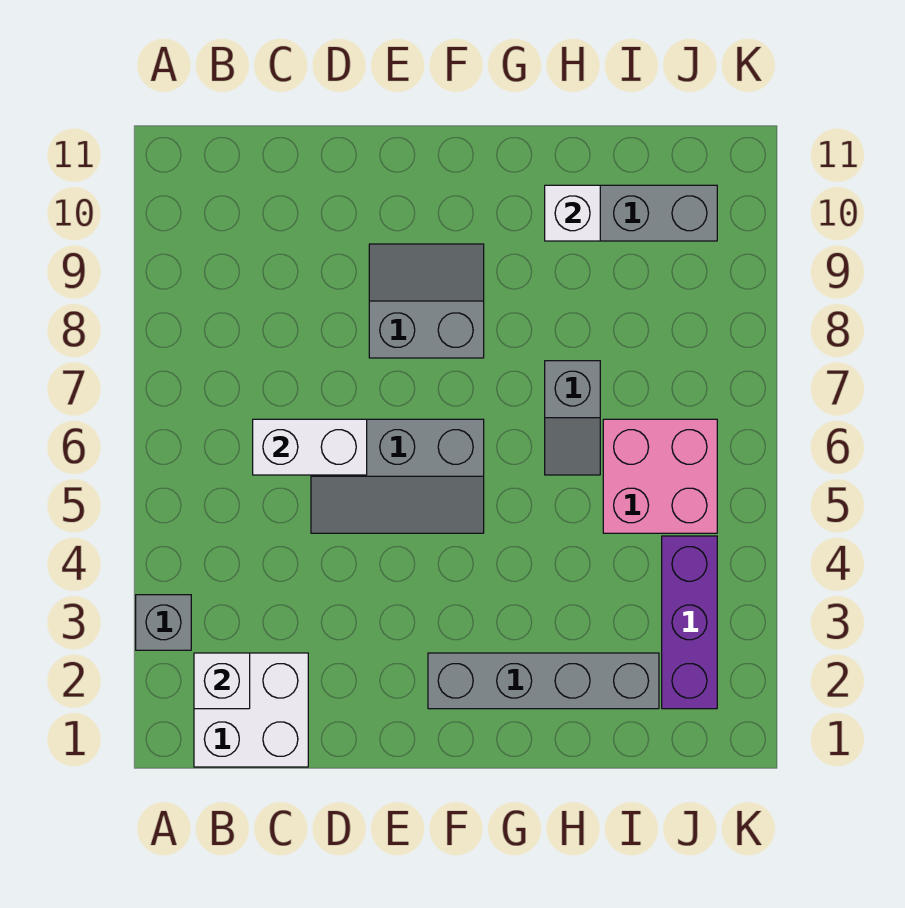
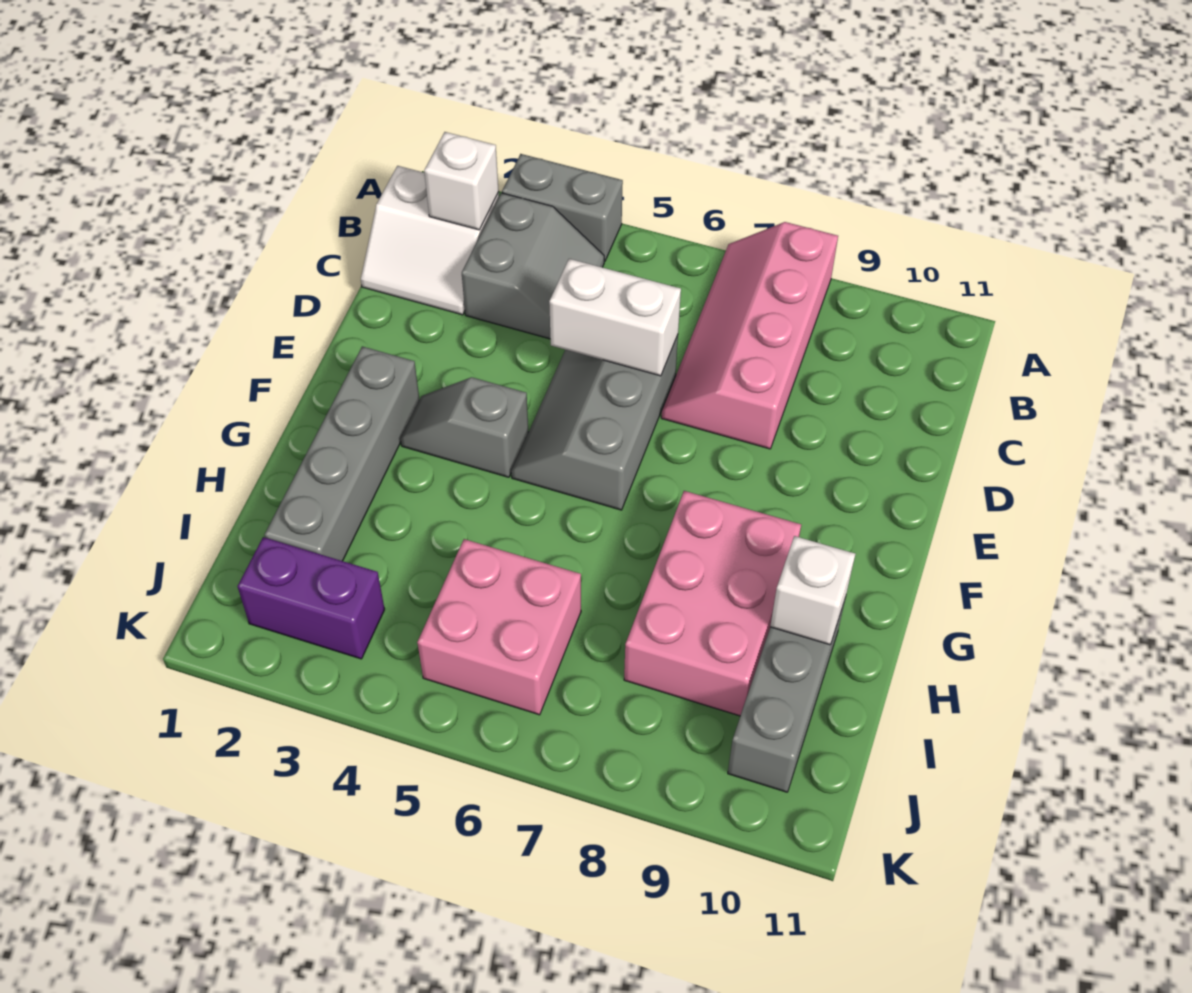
grey 1x1 brick [136,595,191,650] -> grey 1x2 brick [502,154,623,262]
none -> pink 2x4 slope [661,222,838,449]
white 2x2 brick [194,653,308,767] -> white 2x2 slope [361,166,499,315]
white 1x2 brick [253,419,367,475] -> white 1x2 brick turned to [549,259,681,376]
grey 2x2 slope [369,244,484,358] -> grey 2x2 slope moved to [462,193,604,339]
none -> pink 2x3 brick [624,491,801,716]
grey 1x2 slope [545,361,600,475] -> grey 1x2 slope moved to [401,377,528,477]
purple 1x3 brick [662,536,717,709] -> purple 1x2 brick [238,537,385,659]

